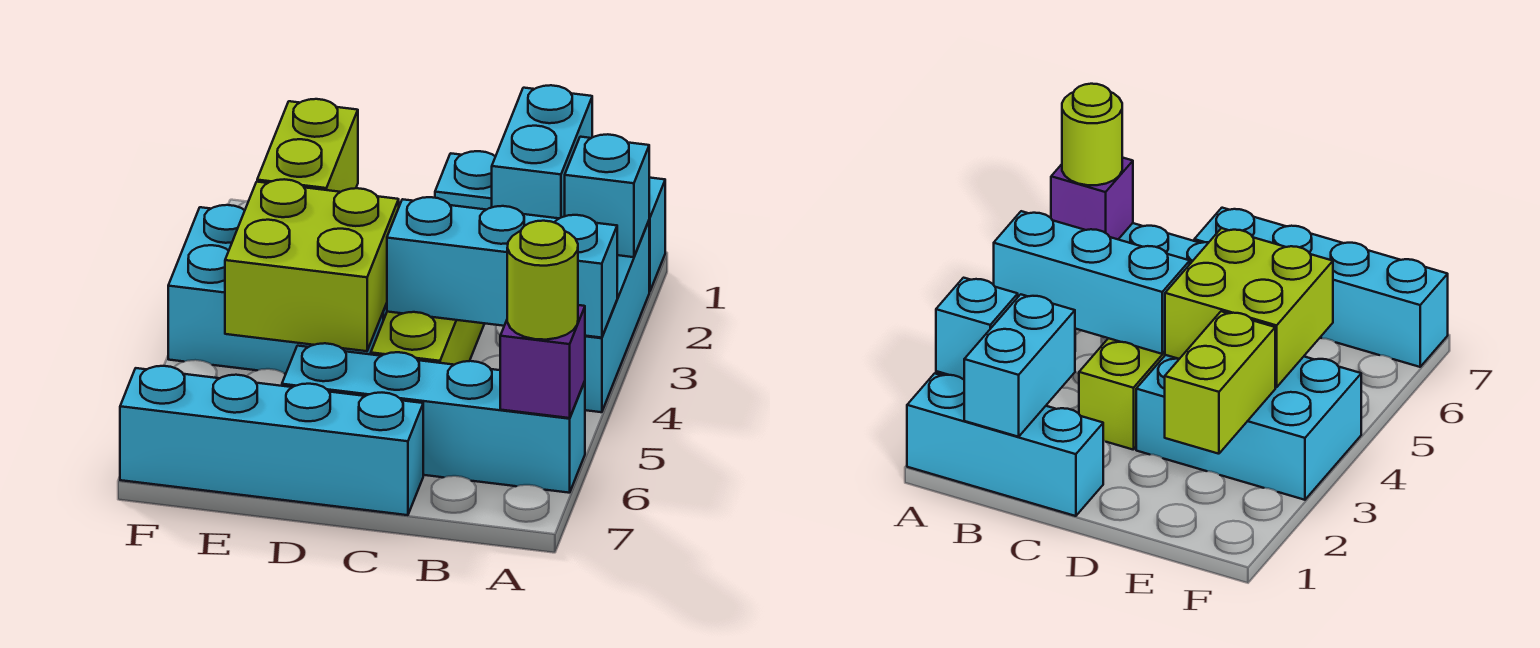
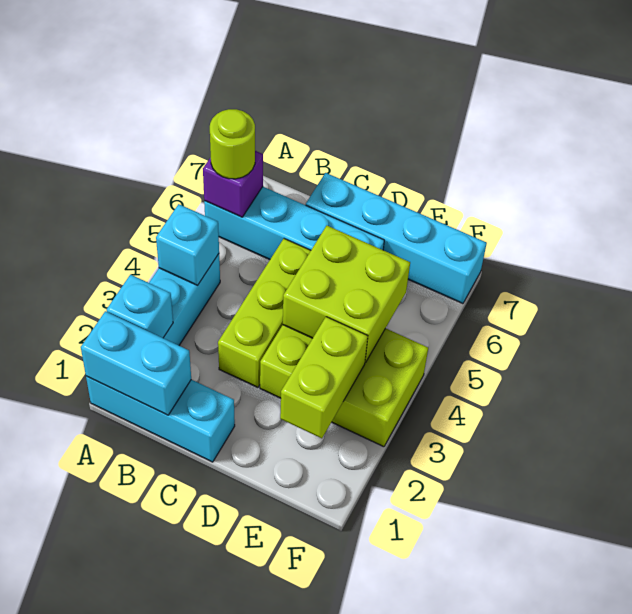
cyan 1x3 brick [387,197,617,338] -> cyan 1x1 brick [156,204,219,285]
cyan 1x2 brick [492,85,592,218] -> cyan 1x2 brick turned to [81,311,191,415]
cyan 2x3 brick [168,205,387,374] -> lime 2x3 brick [260,325,428,447]

